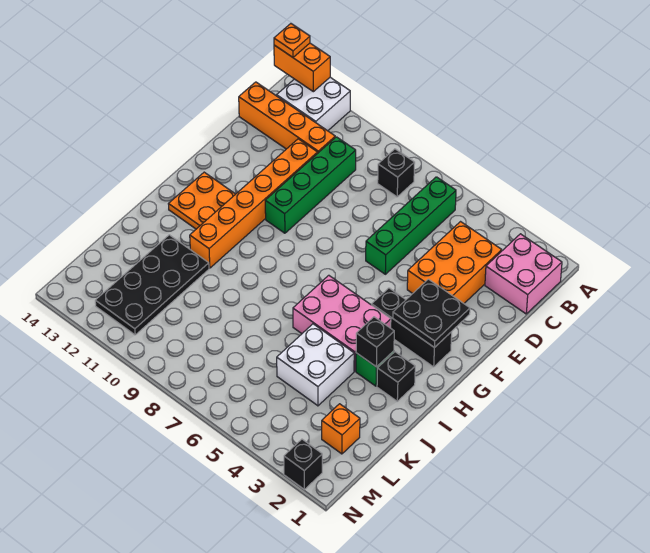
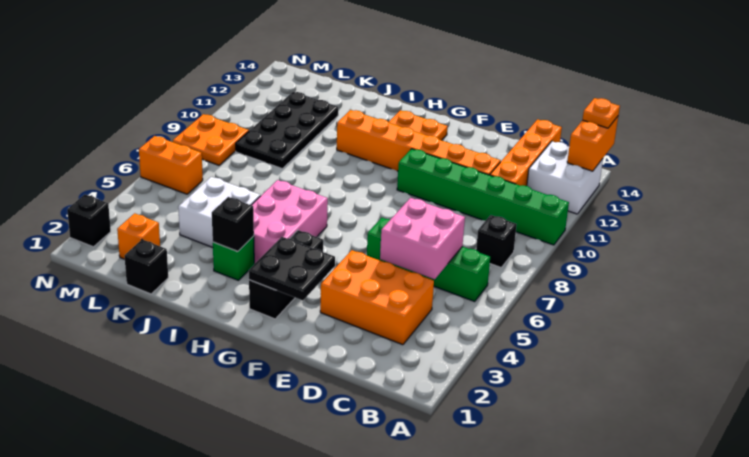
pink 2x2 brick [485,234,562,314] -> pink 2x2 brick moved to [380,198,465,279]
green 1x4 brick [265,137,356,233] -> green 1x6 brick [397,149,569,245]
black 1x1 brick [377,352,415,401] -> black 1x1 brick moved to [124,240,168,294]
black 2x4 plate [95,235,209,335] -> black 2x4 plate turned to [236,92,338,169]
none -> orange 1x2 brick [139,136,203,194]
none -> orange 2x2 plate [173,114,249,165]

